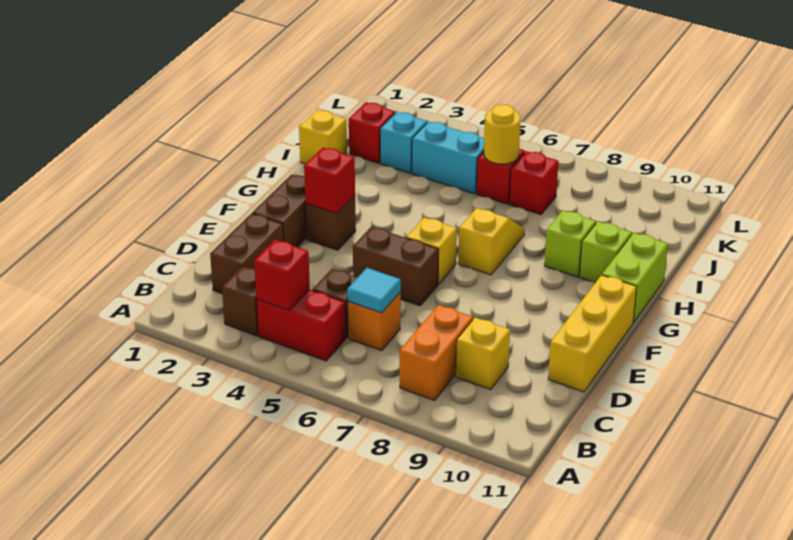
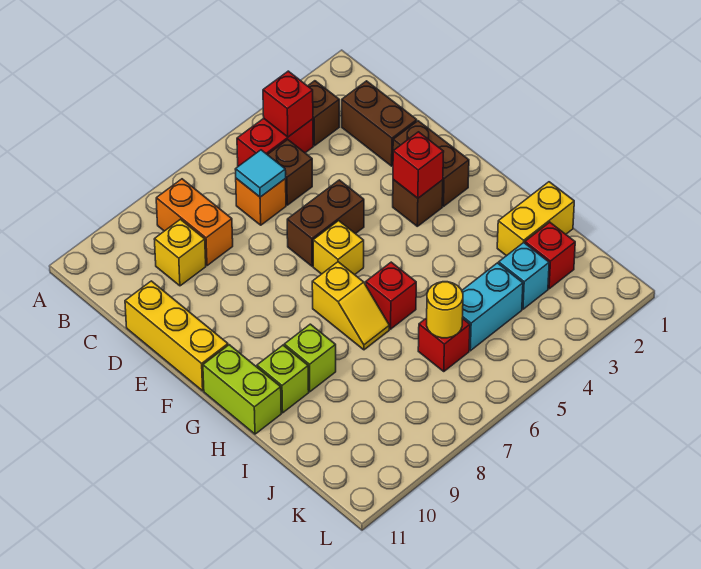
yellow 1x1 brick [299,110,347,164] -> yellow 1x2 brick [497,182,574,256]
red 1x1 brick [509,151,558,215] -> red 1x1 brick moved to [366,262,416,329]

